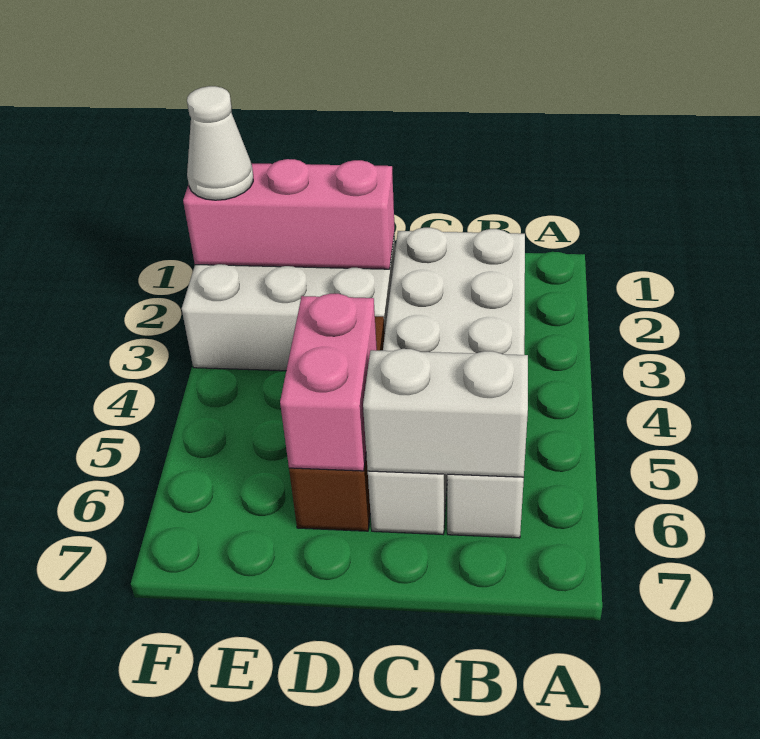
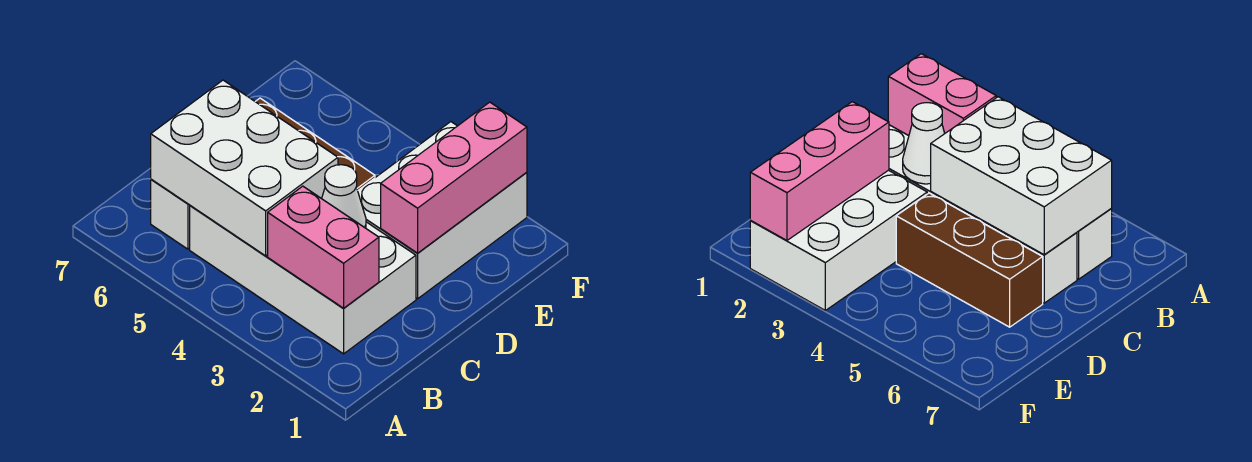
white 1x2 brick [363,349,528,477] -> white 2x3 brick [151,80,338,256]
pink 1x2 brick [280,294,377,471] -> pink 1x2 brick moved to [268,186,379,308]
white 1x1 cone [187,86,253,200] -> white 1x1 cone moved to [322,165,366,228]

